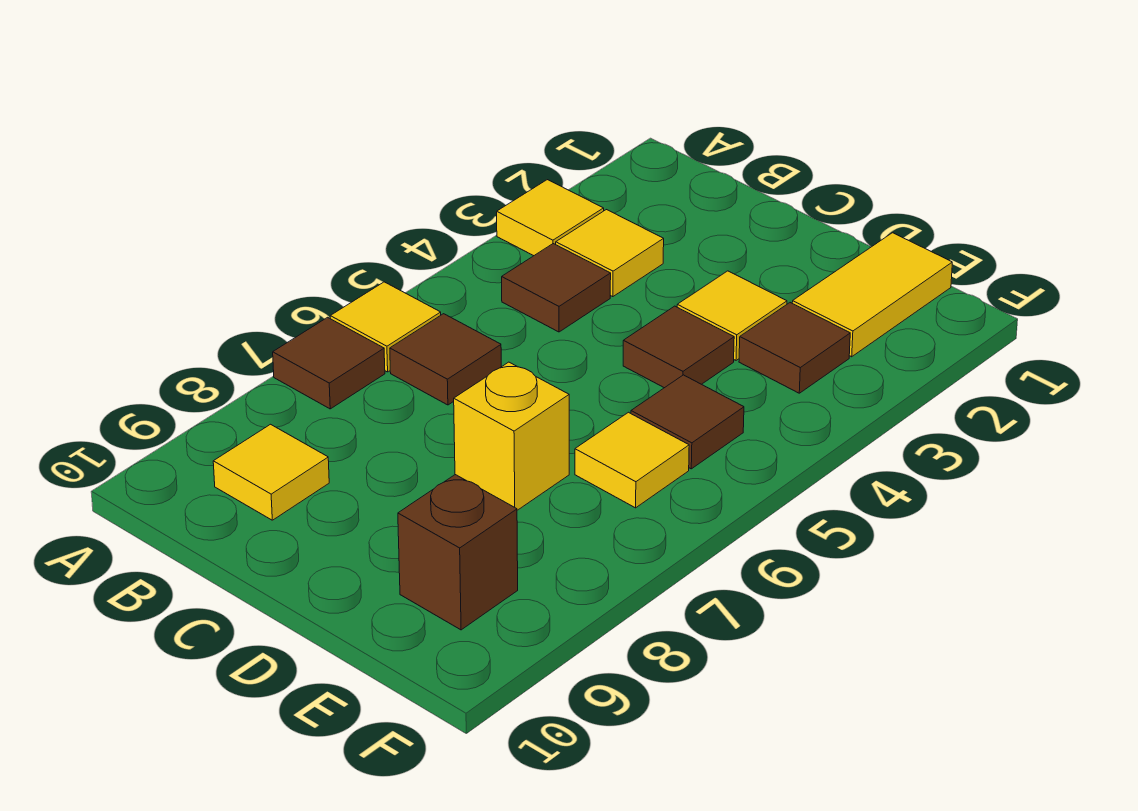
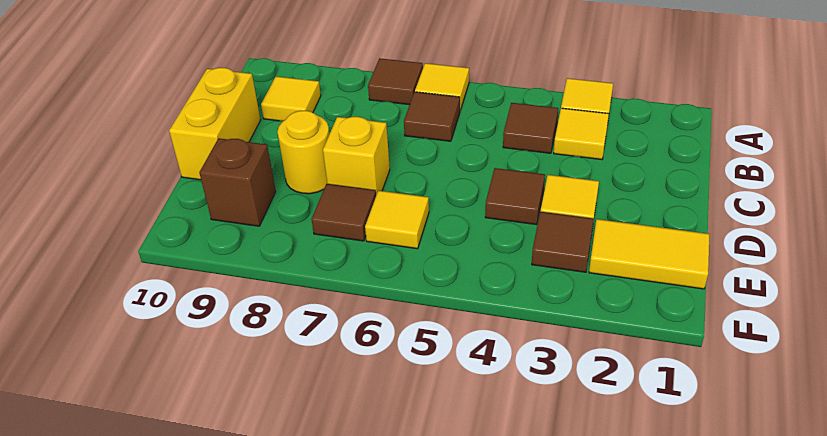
none -> yellow 1x2 brick [169,68,261,180]
none -> yellow 1x1 round brick [277,111,329,194]
brown 1x1 tile [631,375,744,469] -> brown 1x1 tile moved to [311,184,376,241]

